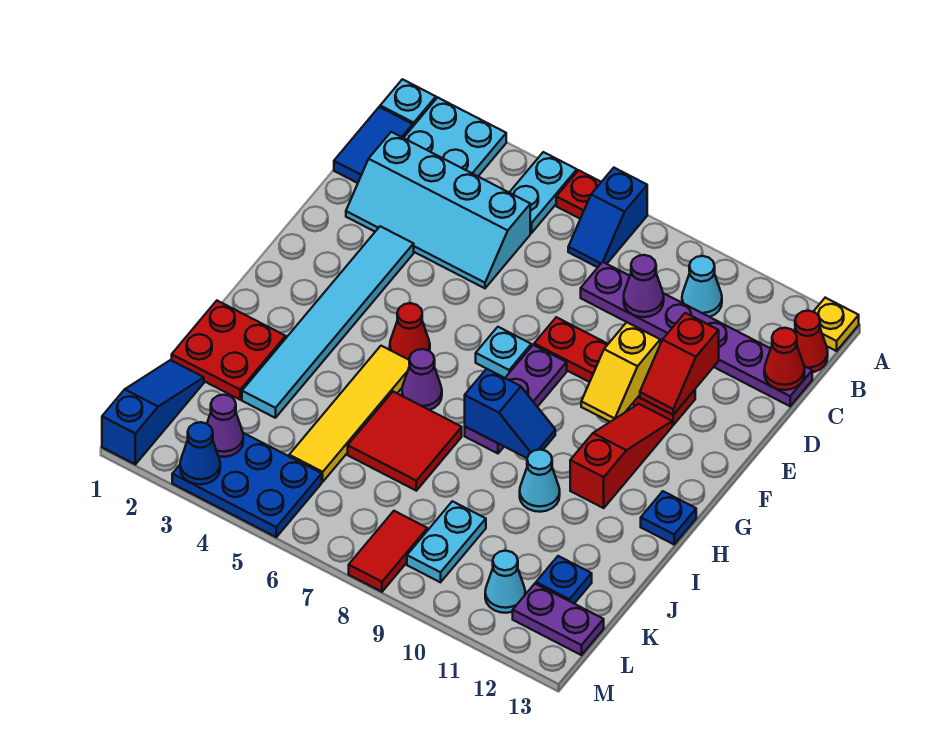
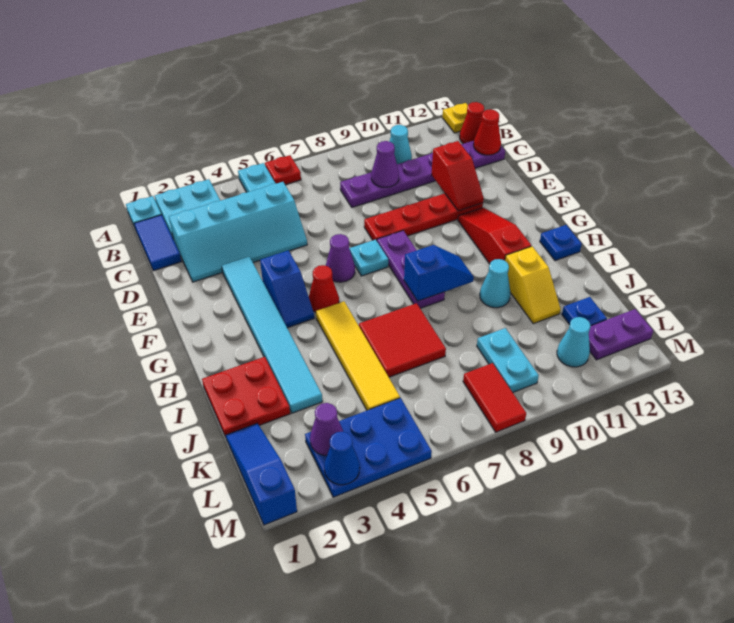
blue 1x2 slope [568,168,647,267] -> blue 1x2 slope moved to [260,251,314,328]
yellow 1x2 slope [581,322,660,422] -> yellow 1x2 slope moved to [505,246,561,324]
purple 1x1 cone [402,349,442,410] -> purple 1x1 cone moved to [326,234,355,282]

